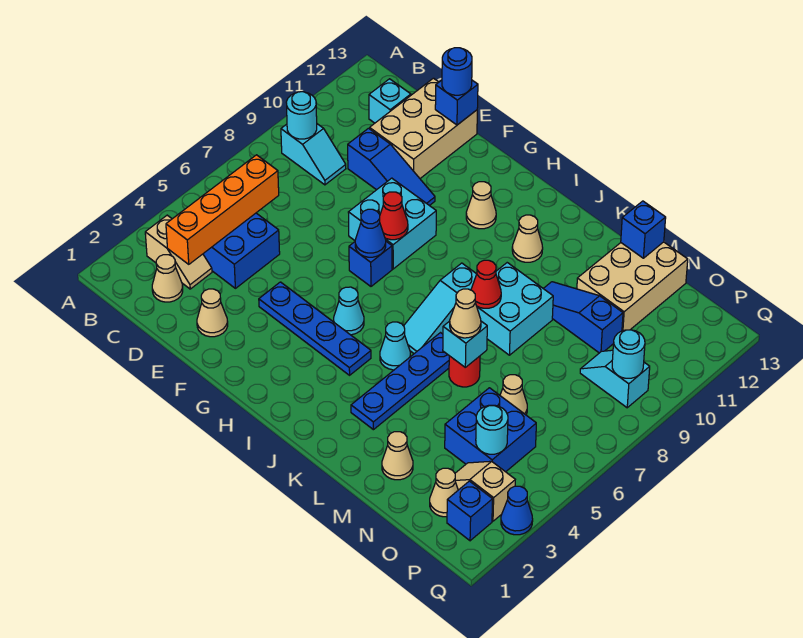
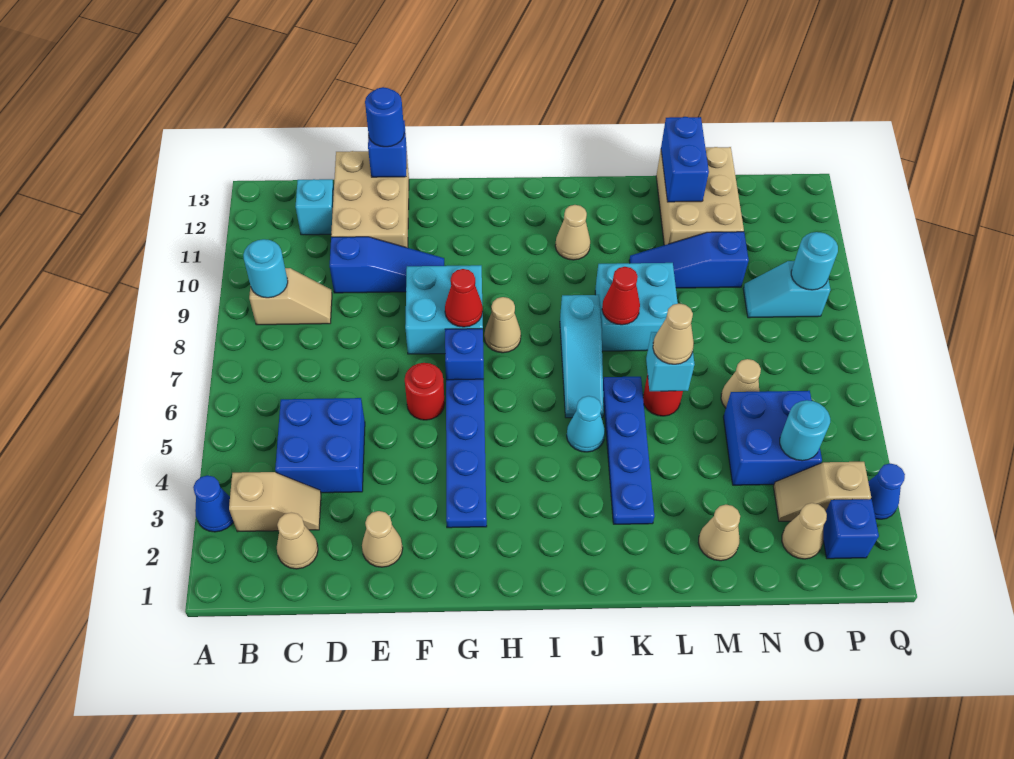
cyan 1x2 slope [281,124,346,185] -> tan 1x2 slope [249,268,332,325]
orange 1x4 brick [166,155,279,264] -> none
blue 1x4 plate [259,282,371,375] -> blue 1x4 plate turned to [446,379,487,528]
none -> red 1x1 round brick [405,363,445,420]
blue 1x1 cone [355,209,386,257] -> blue 1x1 cone moved to [193,475,233,532]
cyan 1x1 cone [334,287,364,335] -> none
tan 1x1 cone [466,182,496,229] -> tan 1x1 cone moved to [484,297,521,353]
blue 1x1 brick [621,201,666,258] -> blue 1x2 brick [661,117,709,202]

